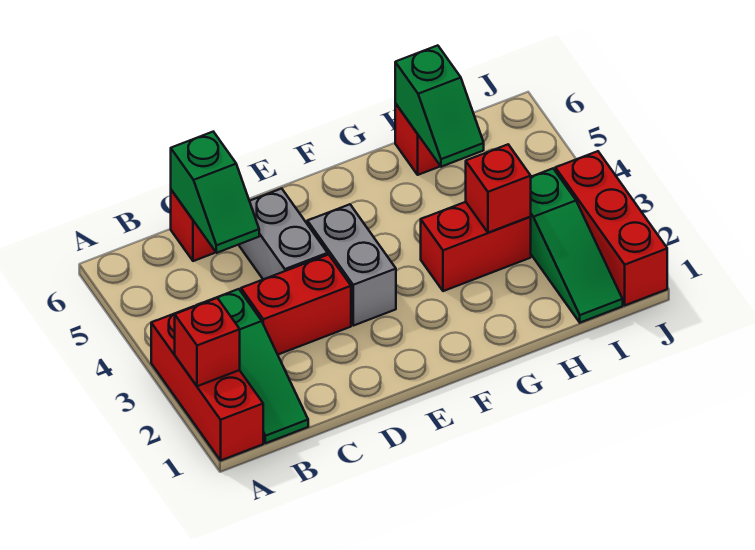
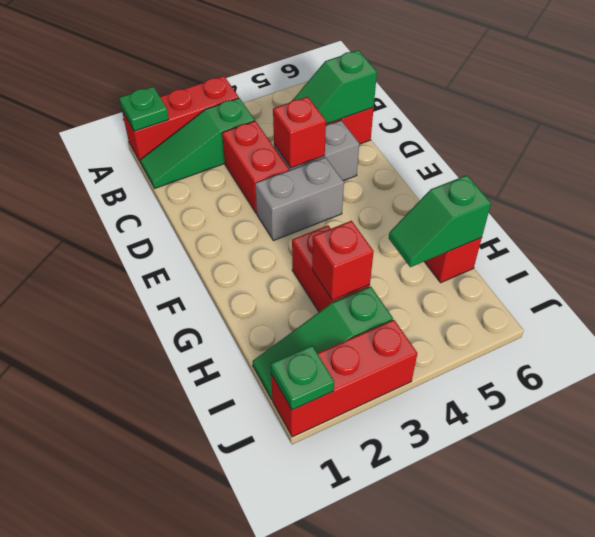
none -> green 1x1 plate [119,87,169,131]
red 1x1 brick [175,298,240,386] -> red 1x1 brick moved to [273,97,326,168]
none -> green 1x1 plate [271,346,334,410]

